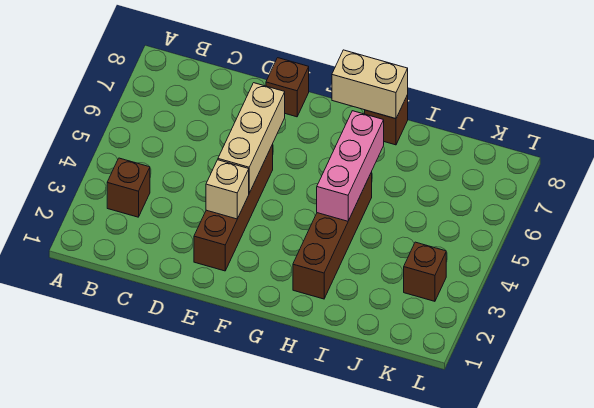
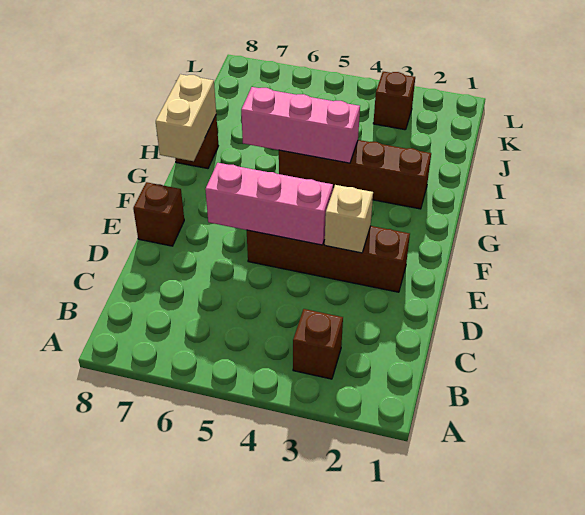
tan 1x3 brick [218,83,285,193] -> pink 1x3 brick [205,163,333,245]

